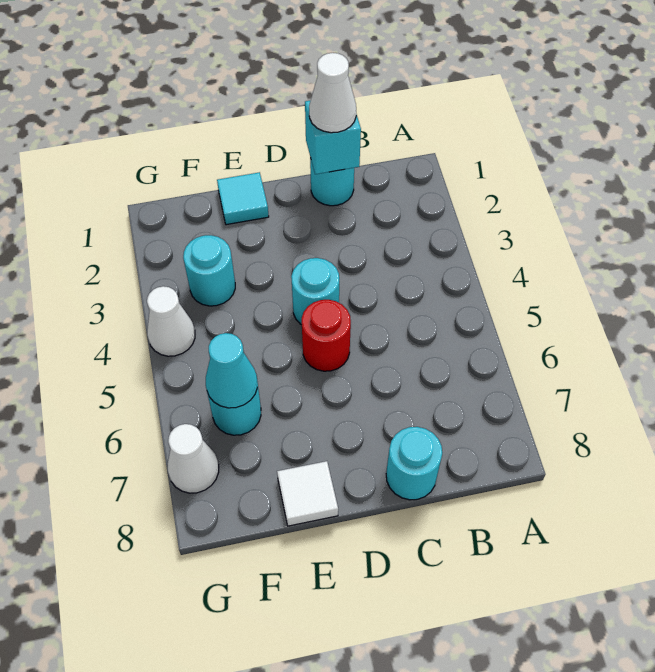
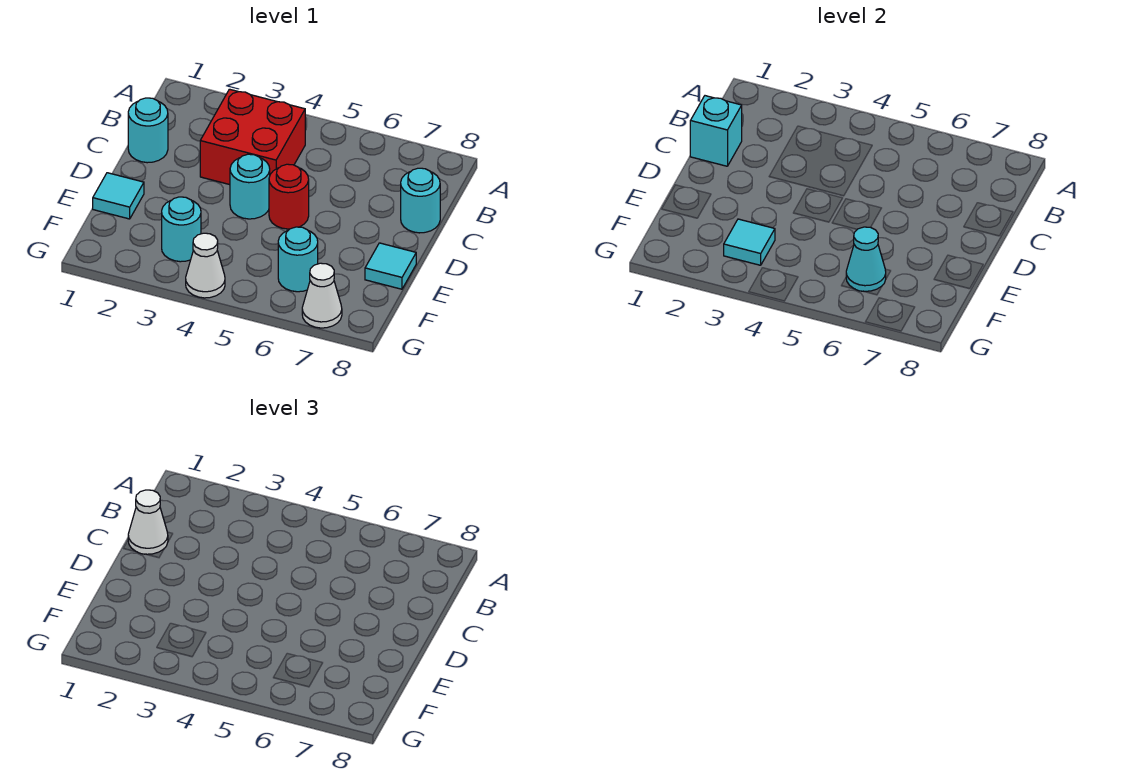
none -> red 2x2 brick [200,89,305,185]
white 1x1 tile [277,461,338,526] -> cyan 1x1 tile [365,243,416,289]
none -> cyan 1x1 tile [724,219,775,265]

